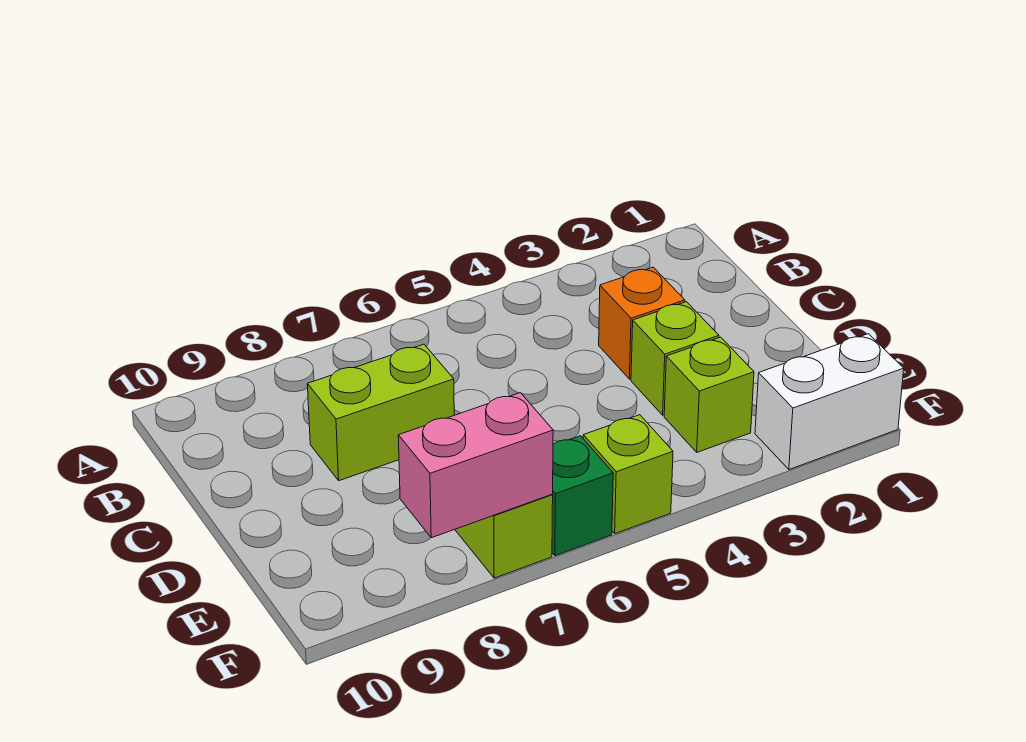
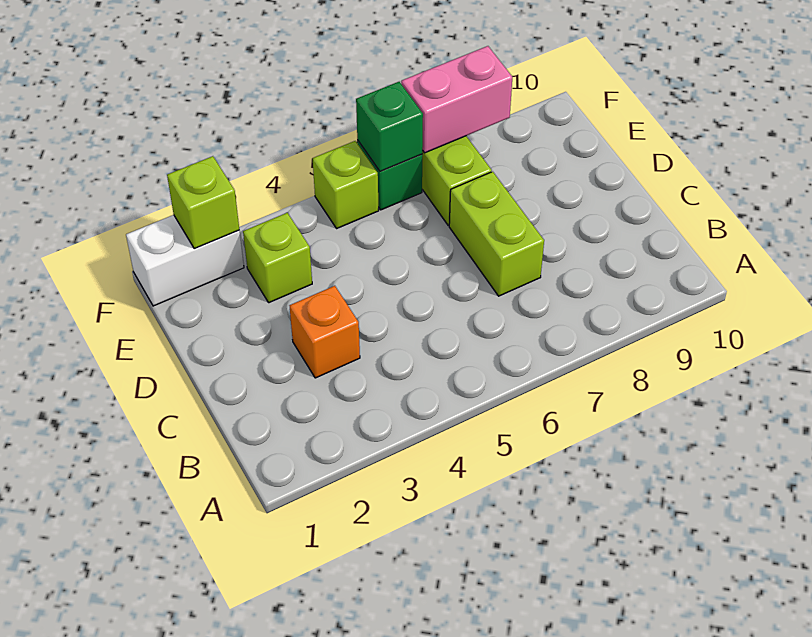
lime 1x2 brick [307,344,454,481] -> lime 1x2 brick turned to [449,172,544,296]
lime 1x1 brick [631,302,719,415] -> lime 1x1 brick moved to [167,156,239,249]
none -> green 1x1 brick [356,82,423,172]

